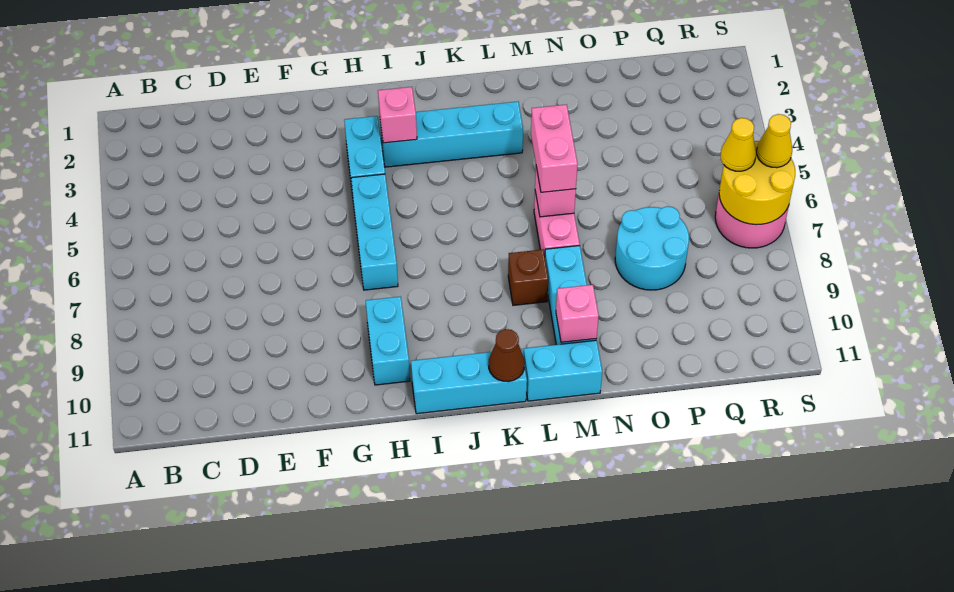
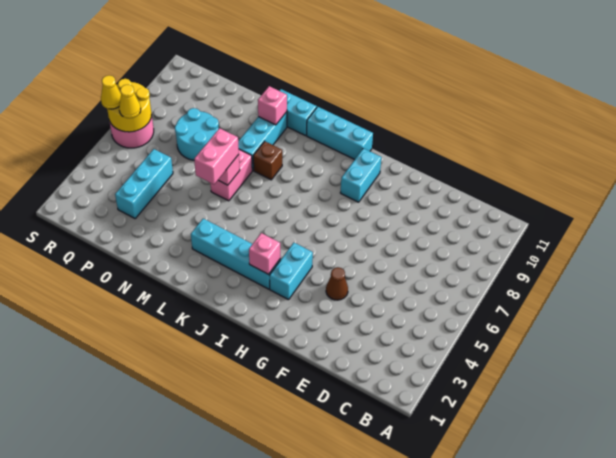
cyan 1x3 brick [351,174,398,290] -> cyan 1x3 brick moved to [115,149,173,218]
brown 1x1 cone [489,329,525,382] -> brown 1x1 cone moved to [326,267,348,300]

